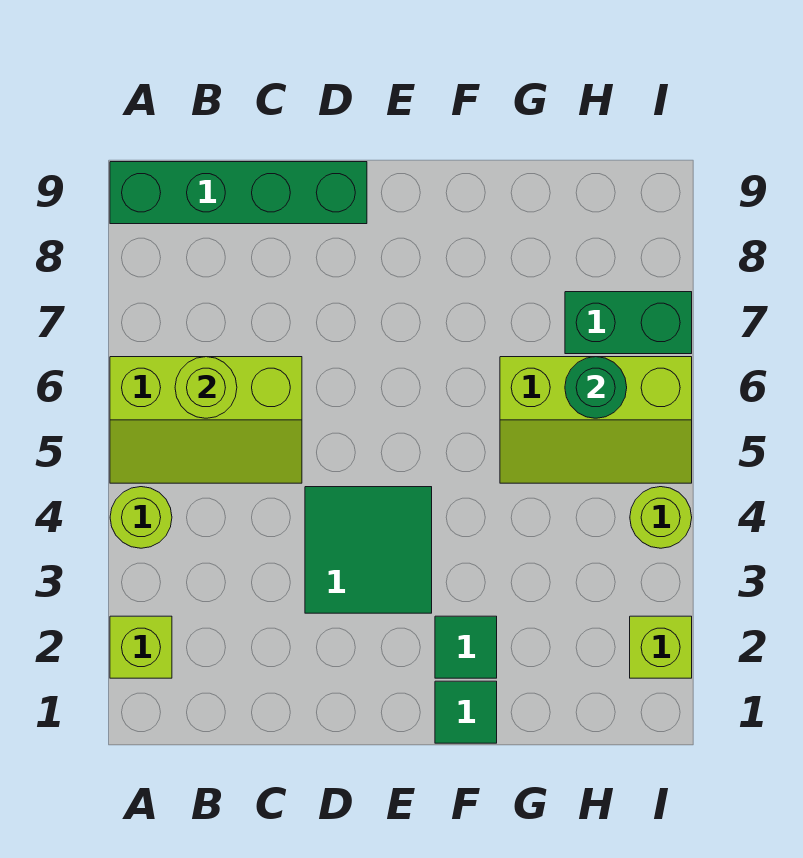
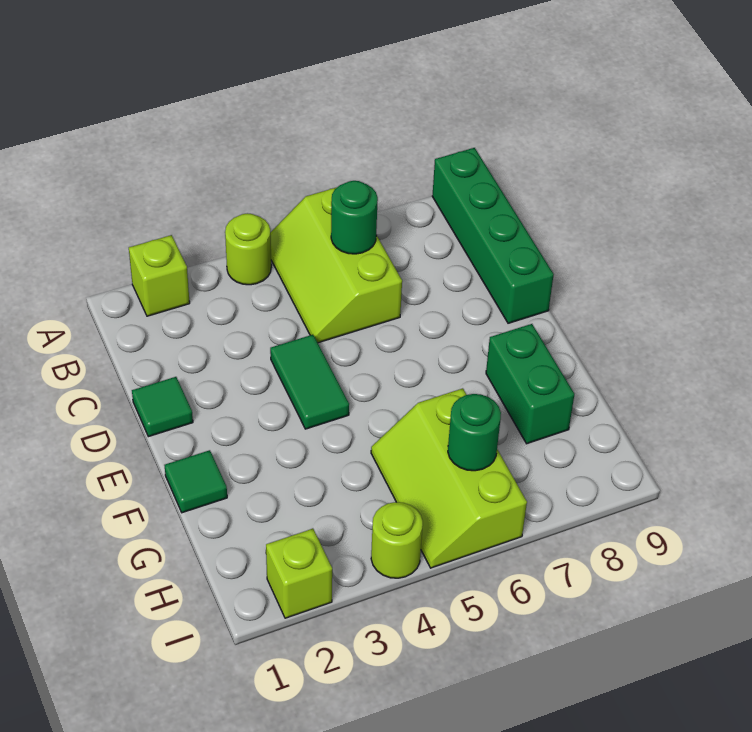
lime 1x1 round brick [175,357,237,418] -> green 1x1 round brick [331,181,378,254]
green 2x2 tile [305,487,432,613] -> green 1x2 tile [270,335,349,429]
green 1x1 tile [435,616,497,678] -> green 1x1 tile moved to [132,377,193,437]
green 1x2 brick [565,292,692,354] -> green 1x2 brick moved to [486,324,574,444]

